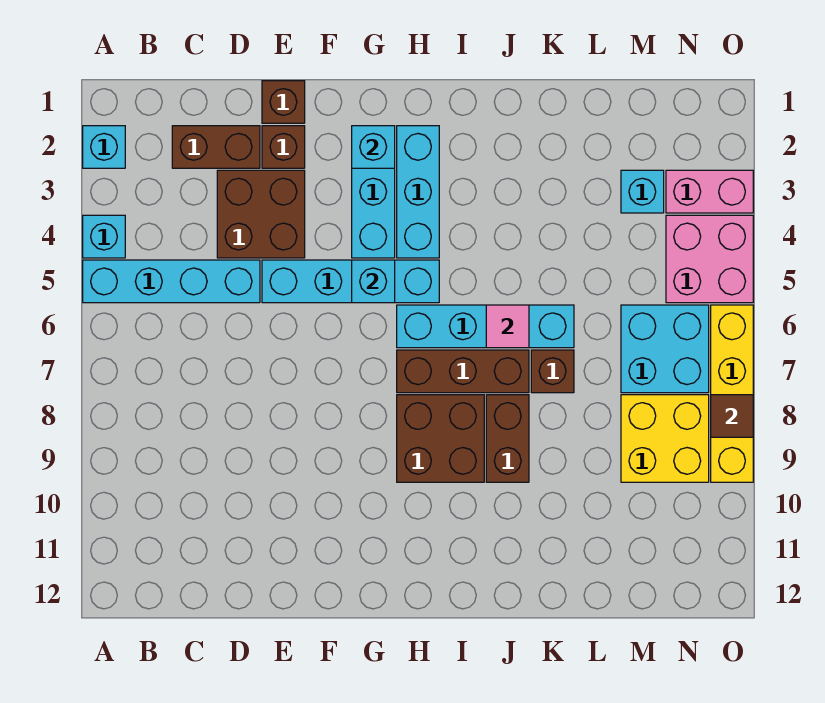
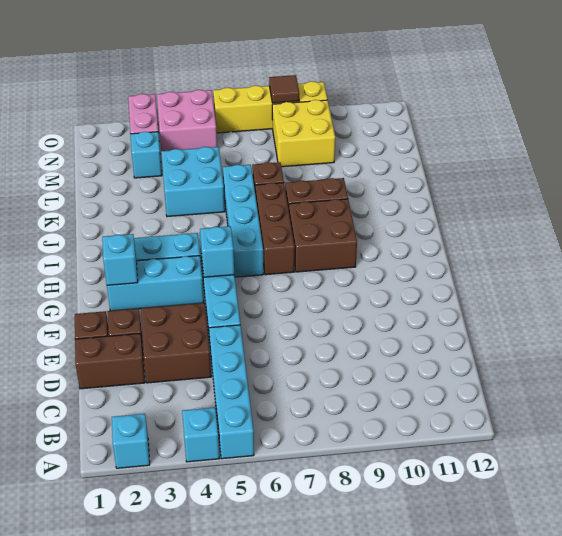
brown 1x2 brick [172,126,260,168] -> brown 1x2 brick turned to [75,334,145,389]
pink 1x1 tile [486,305,529,348] -> none
cyan 2x2 brick [621,305,709,393] -> cyan 2x2 brick moved to [161,147,225,217]

